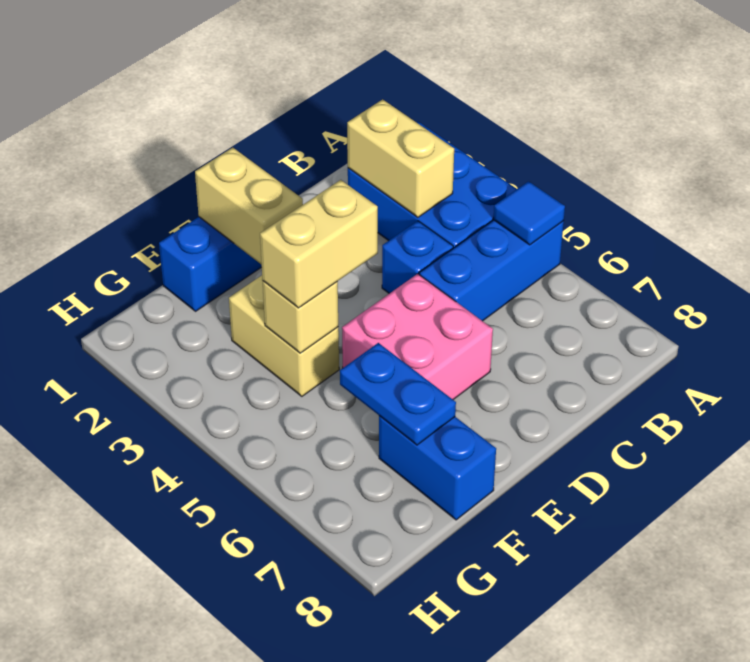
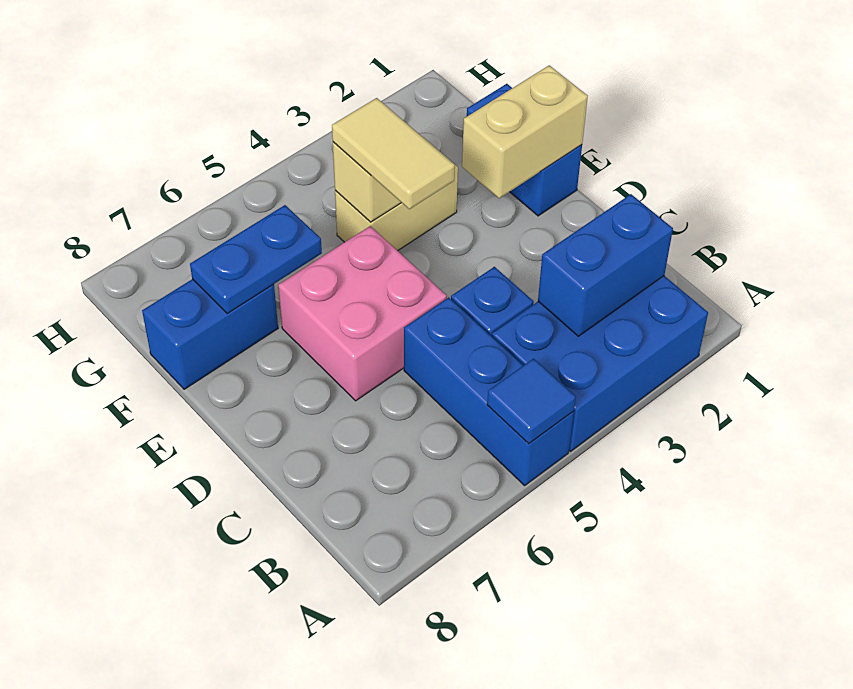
tan 1x2 brick [347,99,454,217] -> blue 1x2 brick [538,194,673,336]
tan 1x2 brick [260,180,378,308] -> tan 1x2 tile [332,98,455,209]

